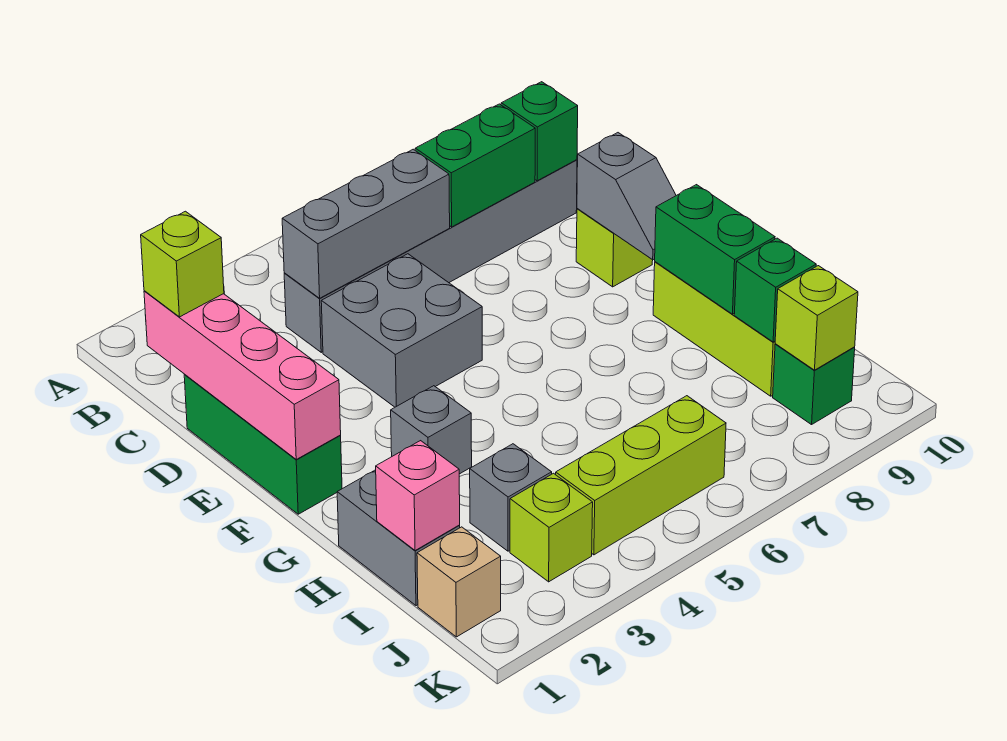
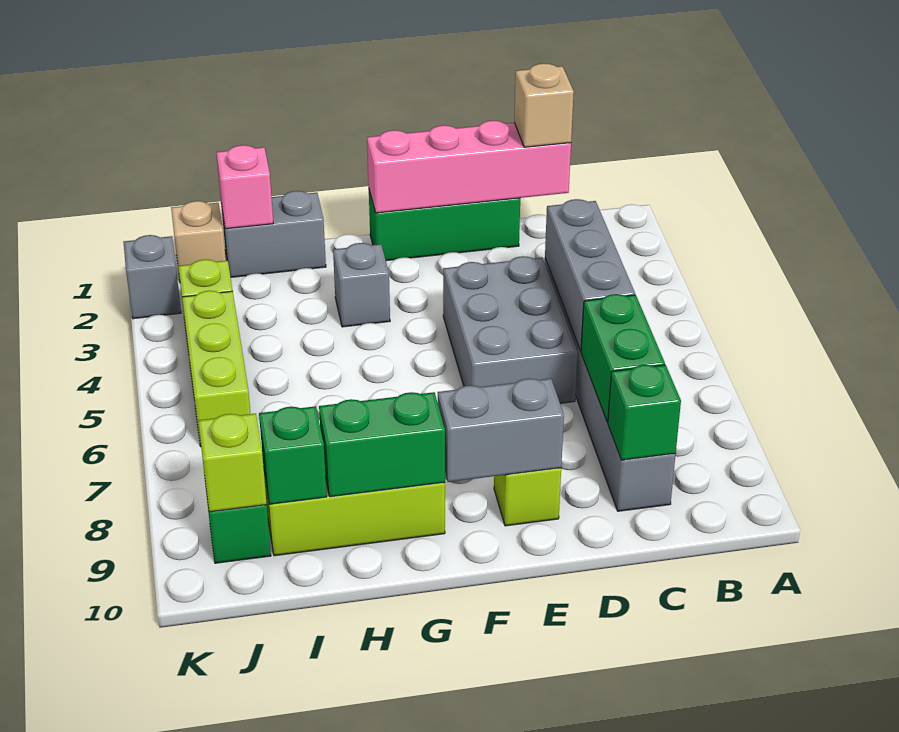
lime 1x1 brick [141,211,224,317] -> tan 1x1 brick [514,63,574,147]
grey 2x2 brick [321,254,482,407] -> grey 2x3 brick [443,256,578,403]
grey 1x2 slope [577,133,676,260] -> grey 1x2 brick [438,378,564,482]
grey 1x1 brick [470,444,552,551] -> grey 1x1 brick moved to [124,235,181,319]

